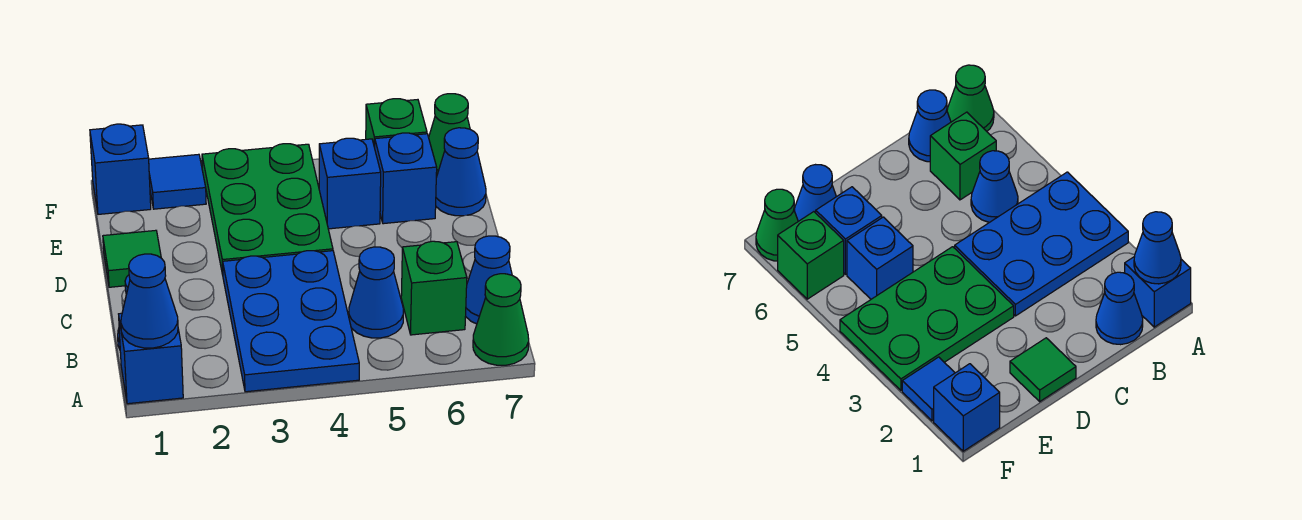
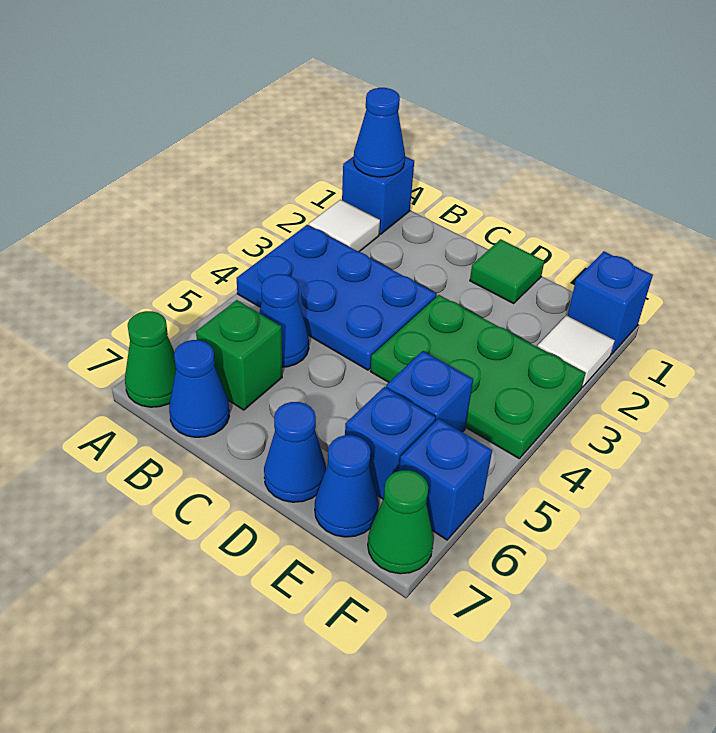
none -> white 1x1 tile [309,200,380,252]
blue 1x1 cone [1096,272,1143,345] -> blue 1x1 cone moved to [264,402,326,502]
blue 1x1 tile [149,154,206,209] -> white 1x1 tile [537,315,615,387]
green 1x1 brick [366,99,427,148] -> blue 1x1 brick [399,419,492,540]

